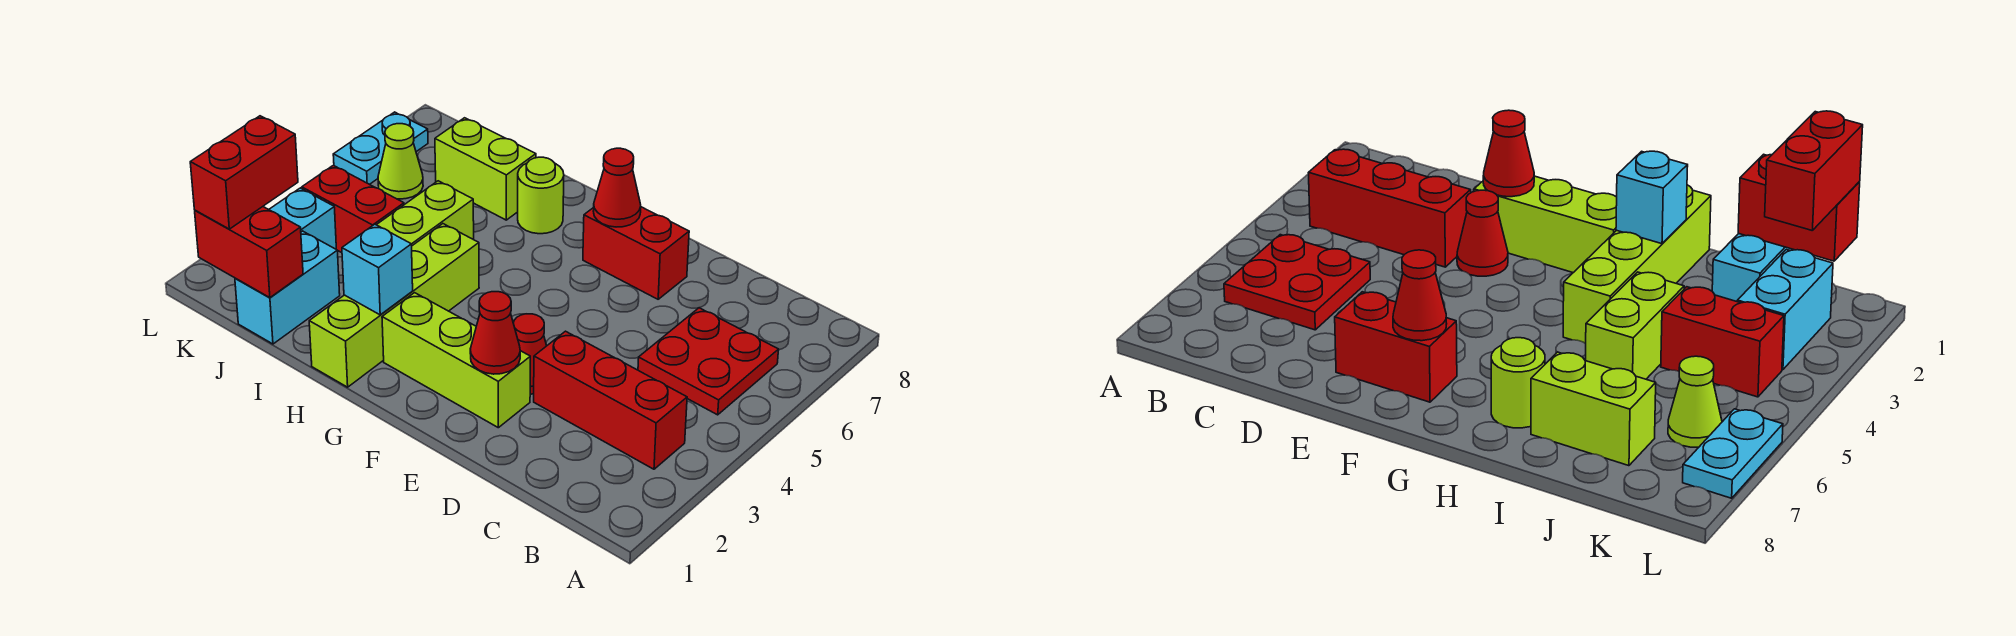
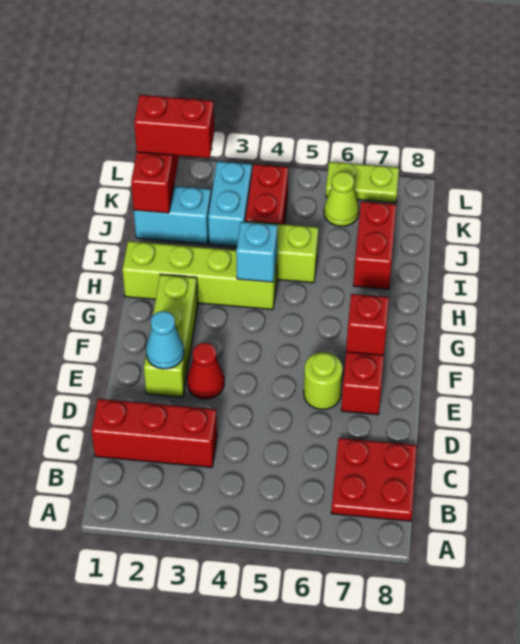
red 1x3 brick [534,331,687,469] -> red 1x3 brick turned to [92,399,217,467]
red 2x2 plate [638,308,779,415] -> red 2x2 plate moved to [331,438,417,521]
red 1x1 cone [470,292,520,374] -> cyan 1x1 cone [146,311,184,369]
red 1x1 cone [593,148,641,227] -> red 1x1 brick [346,294,389,355]
cyan 1x1 brick [342,224,413,315] -> cyan 1x1 brick moved to [236,222,277,282]
lime 1x1 round brick [518,157,564,234] -> lime 1x1 round brick moved to [304,352,343,409]
lime 1x2 brick [435,118,536,220] -> red 1x2 brick [353,202,396,289]
cyan 1x2 brick [269,188,336,249] -> cyan 1x2 brick turned to [208,161,252,247]
cyan 1x2 plate [333,112,428,184] -> lime 1x2 plate [326,162,399,203]

